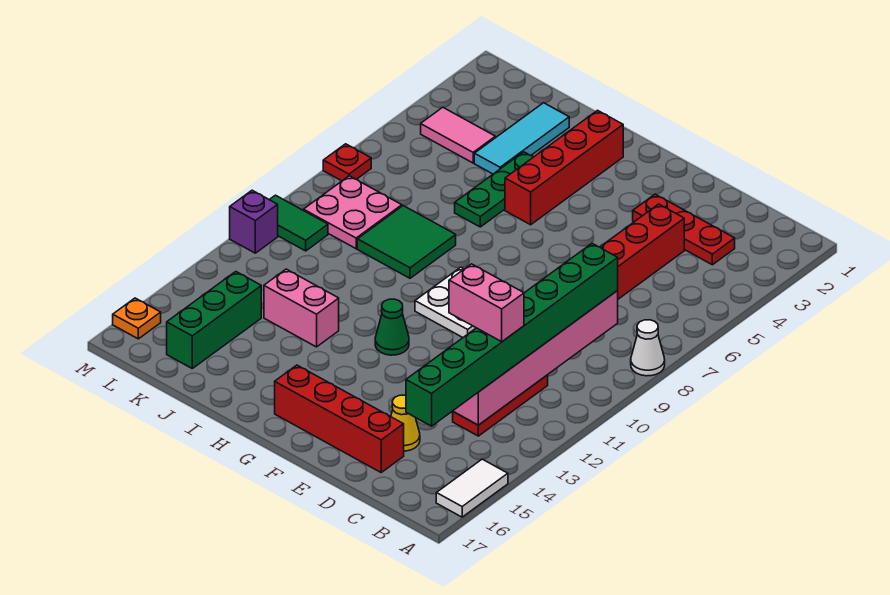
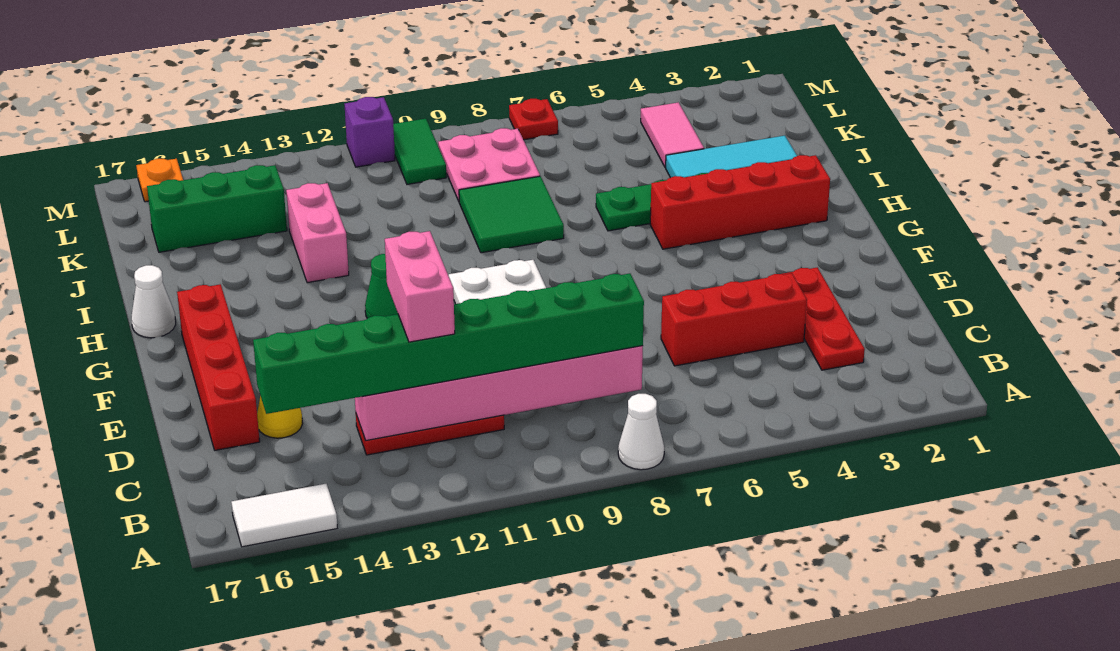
none -> white 1x1 cone [131,265,176,338]

